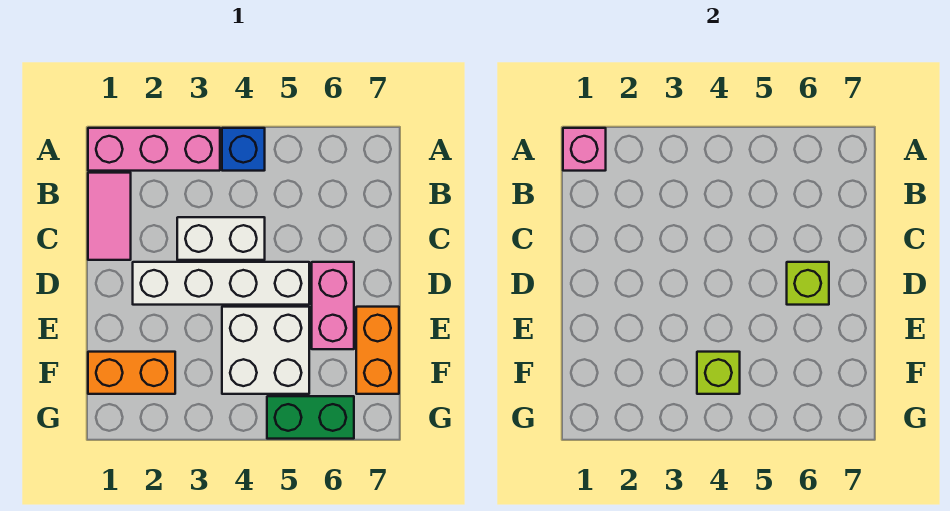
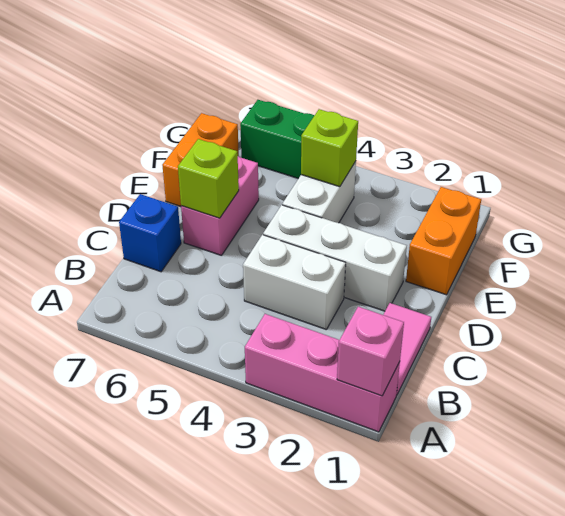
blue 1x1 brick [222,128,265,171] -> blue 1x1 brick moved to [119,194,181,272]
white 1x4 brick [133,262,309,305] -> white 1x3 brick [263,205,407,311]
white 2x2 brick [222,307,309,394] -> white 1x2 brick [282,161,356,223]
orange 1x2 brick [88,352,175,394] -> orange 1x2 brick turned to [406,187,481,295]

